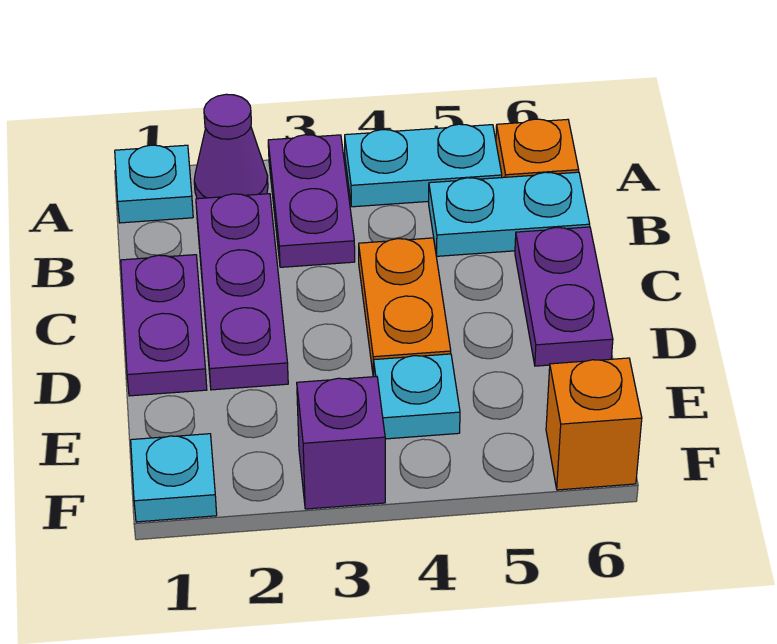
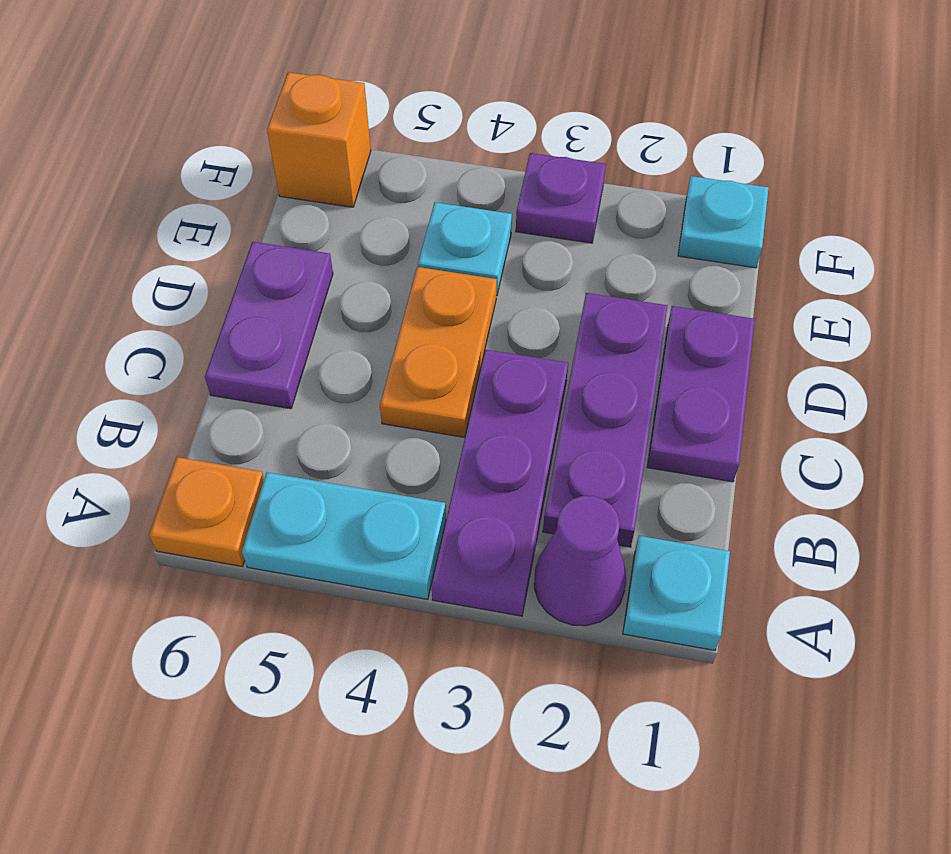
purple 1x2 plate [268,135,355,267] -> purple 1x3 plate [431,349,568,616]
cyan 1x2 plate [429,172,590,256] -> none
purple 1x1 brick [297,376,385,509] -> purple 1x1 plate [516,153,606,243]

